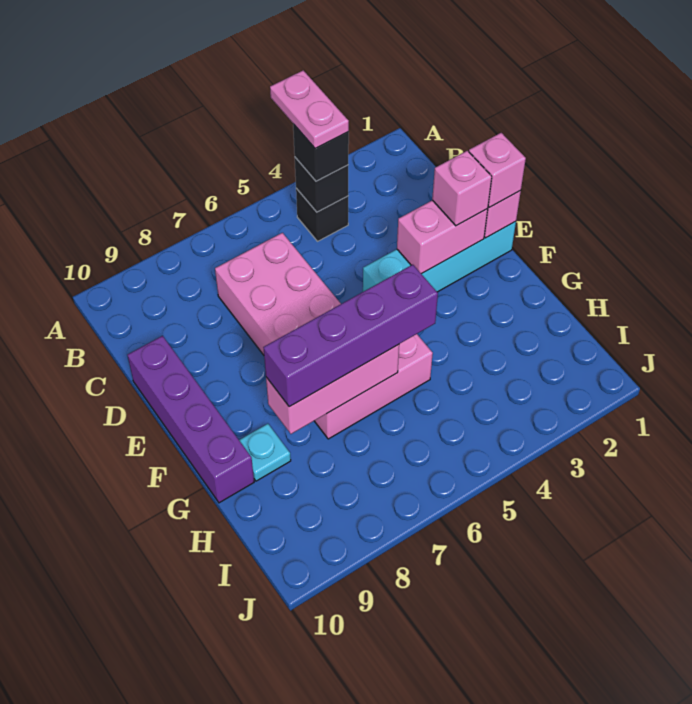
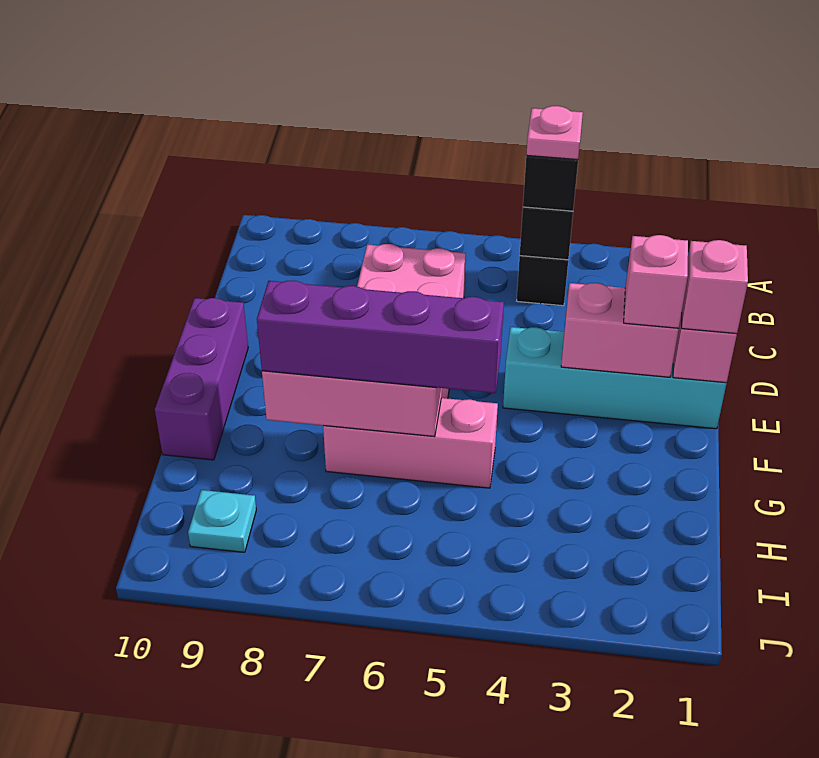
pink 1x2 plate [270,70,349,149] -> pink 1x1 plate [526,106,583,160]
purple 1x4 brick [127,336,254,503] -> purple 1x3 brick [155,298,248,460]
cyan 1x1 plate [239,424,291,481] -> cyan 1x1 plate moved to [188,490,256,552]

